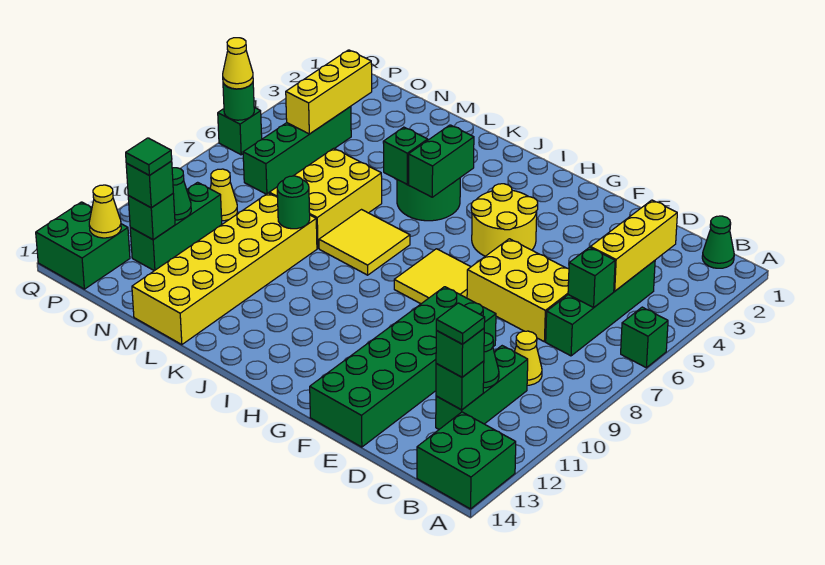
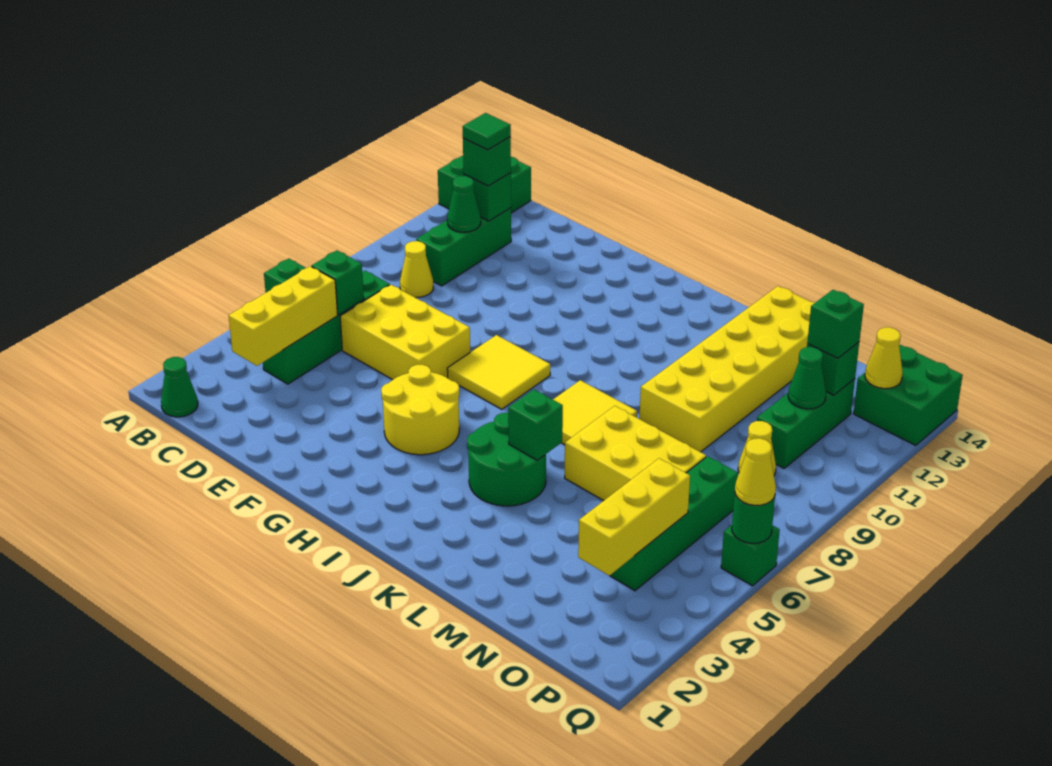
green 2x6 brick [310,287,496,447] -> none
green 1x2 brick [409,125,474,197] -> none
yellow 2x3 brick [269,148,382,248] -> yellow 2x3 brick turned to [564,406,706,501]
green 1x1 round brick [277,176,310,229] -> none
green 1x1 tile [126,138,172,175] -> none

